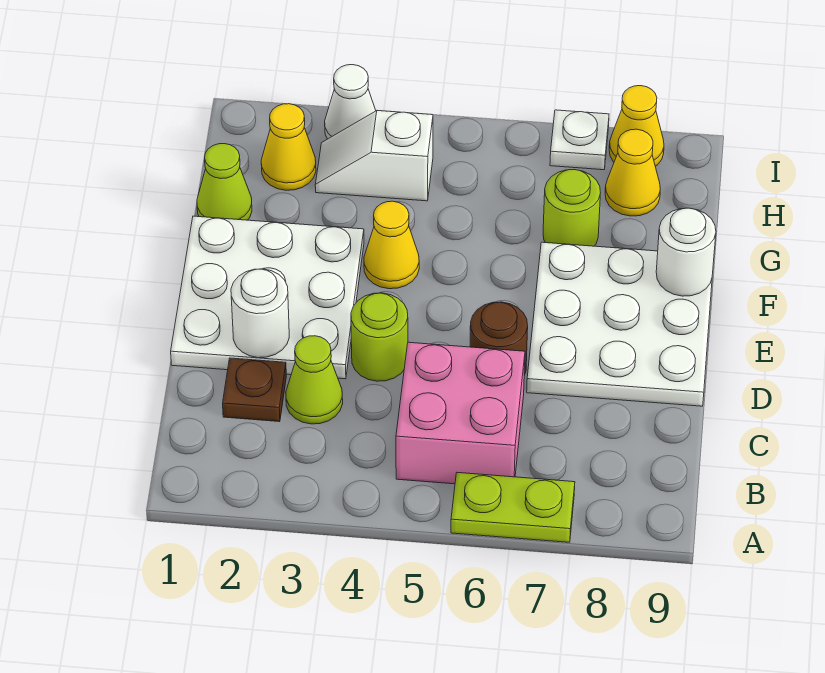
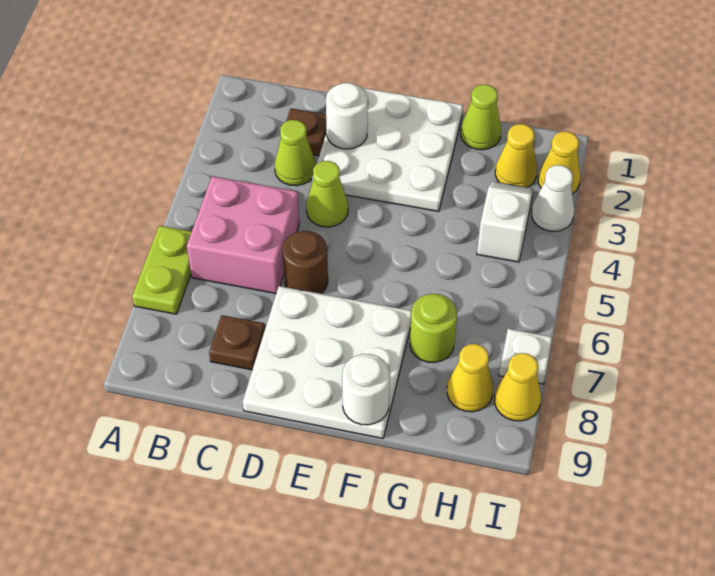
none -> brown 1x1 plate [209,315,265,370]
lime 1x1 round brick [351,293,408,381] -> lime 1x1 cone [306,161,348,227]
yellow 1x1 cone [364,201,419,289] -> yellow 1x1 cone moved to [538,132,580,194]

